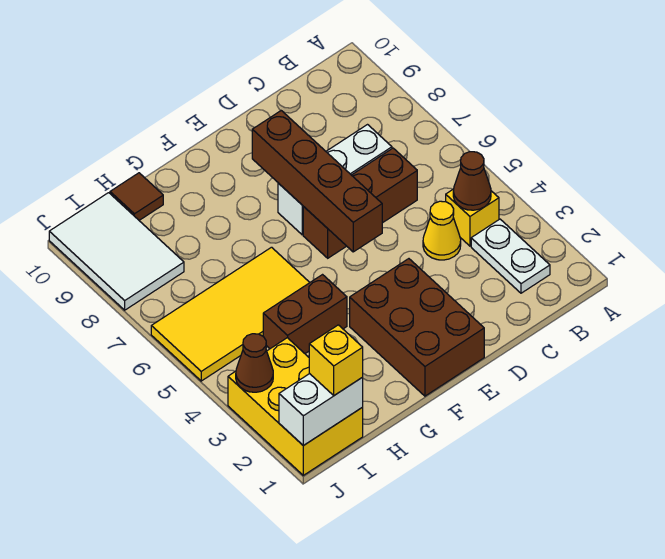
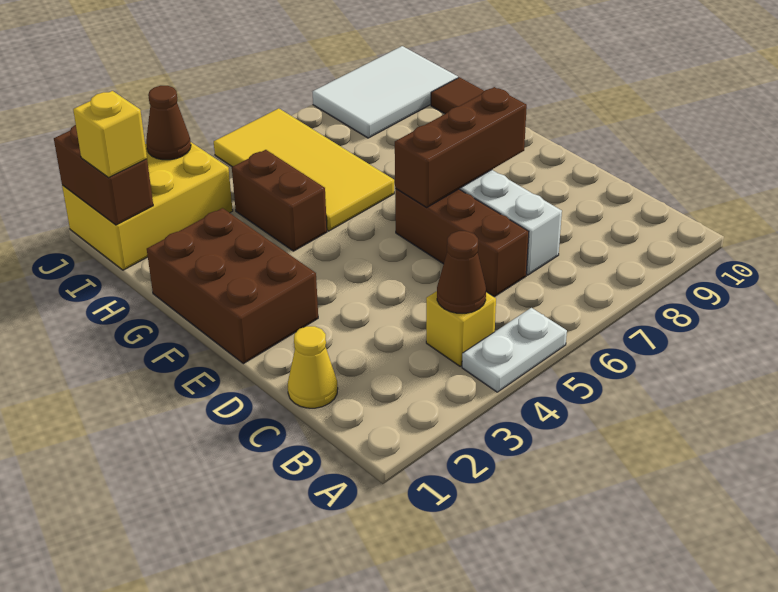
white 1x2 plate [471,219,550,293] -> white 1x2 plate moved to [462,308,567,392]
yellow 1x1 cone [423,201,461,260] -> yellow 1x1 cone moved to [288,326,338,408]
brown 2x3 brick [350,259,484,396] -> brown 2x3 brick turned to [147,208,318,364]
brown 1x4 brick [252,111,382,252] -> brown 1x3 brick [395,87,527,207]
white 1x2 brick [279,374,363,446] -> brown 1x2 brick [54,125,153,225]

